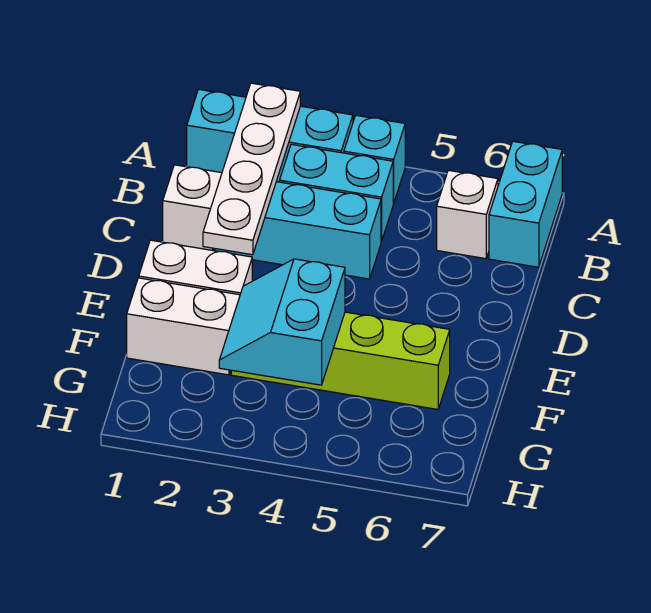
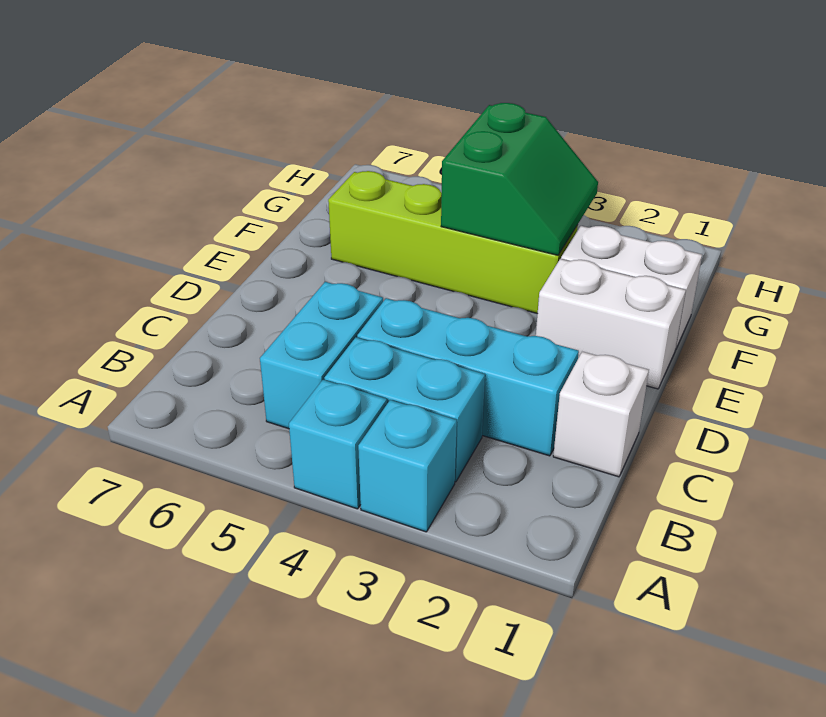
cyan 1x3 brick [186,89,353,182] -> cyan 1x1 brick [358,400,457,532]
white 1x4 plate [203,83,300,255] -> none
cyan 1x2 brick [489,141,562,267] -> cyan 1x2 brick moved to [260,282,383,429]
white 1x1 brick [437,170,498,259] -> none
cyan 2x2 slope [219,259,345,385] -> green 2x2 slope [441,103,598,255]

